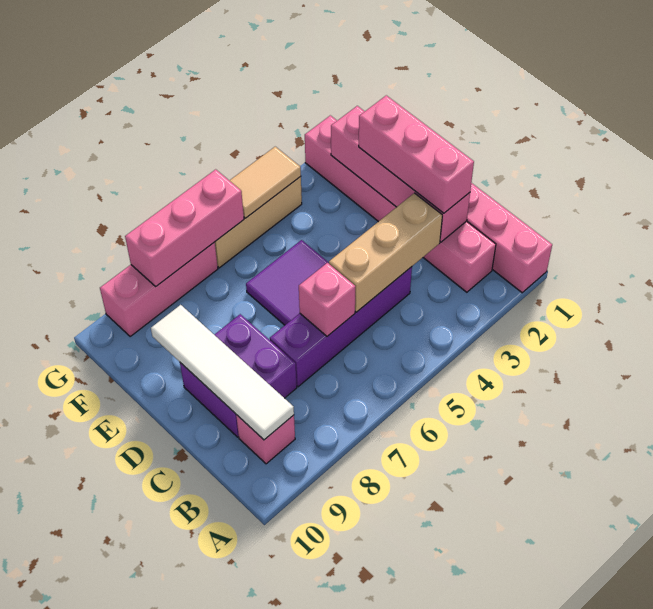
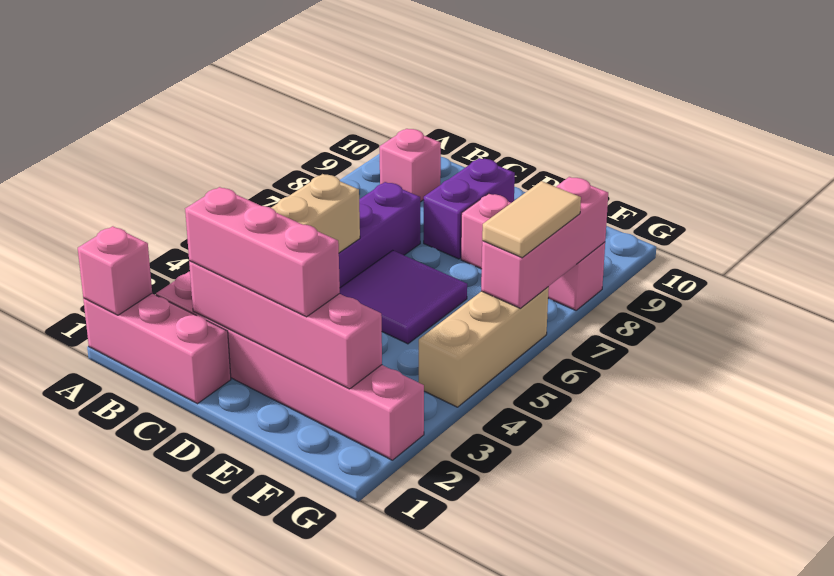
white 1x4 tile [151,305,294,440] -> none
pink 1x1 brick [299,263,355,336] -> pink 1x1 brick moved to [78,226,152,315]
purple 2x2 brick [180,314,297,437] -> purple 1x2 brick [424,158,515,259]
tan 1x2 tile [229,147,301,218] -> tan 1x2 tile moved to [482,181,581,258]
pink 1x3 brick [100,242,218,337] -> pink 1x3 brick turned to [461,194,605,310]

